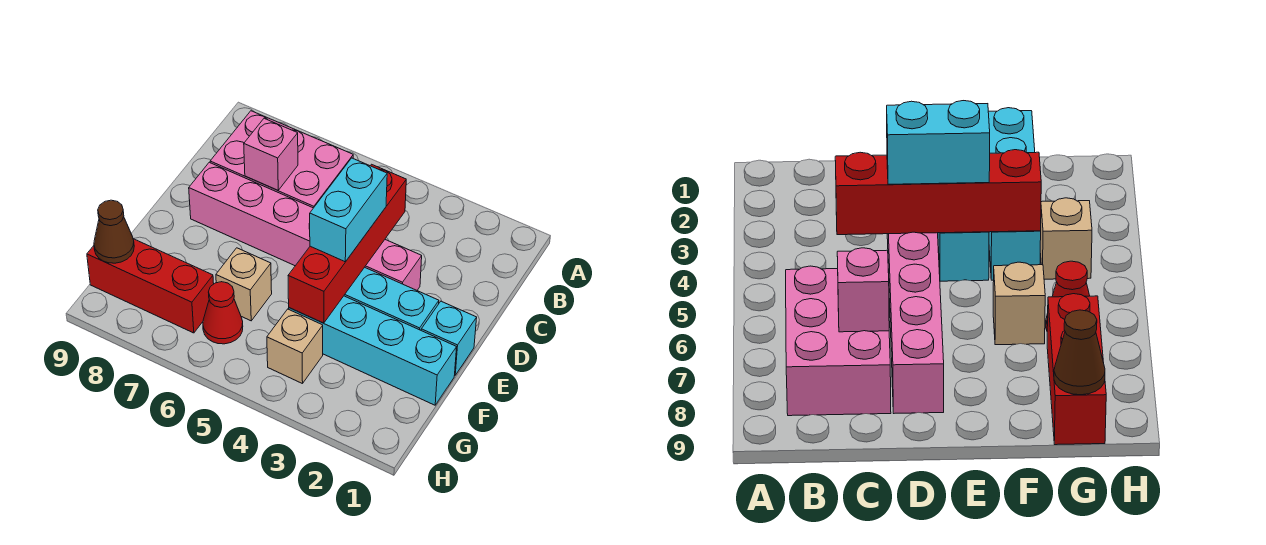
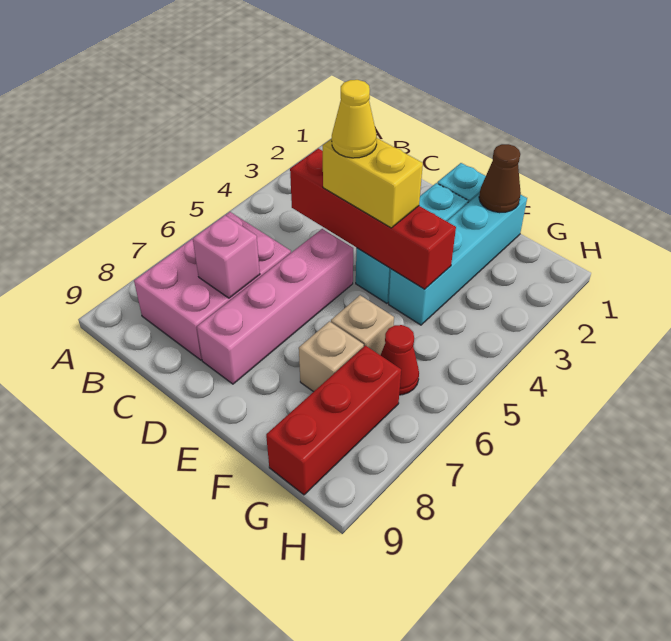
pink 1x6 brick [189,162,422,290] -> pink 1x4 brick [197,229,353,384]
cyan 1x2 brick [309,158,387,262] -> yellow 1x2 brick [322,138,423,228]
none -> yellow 1x1 cone [332,80,377,158]
tan 1x1 brick [267,309,323,384] -> tan 1x1 brick moved to [299,321,364,392]
brown 1x1 cone [94,200,134,263] -> brown 1x1 cone moved to [479,144,521,213]

